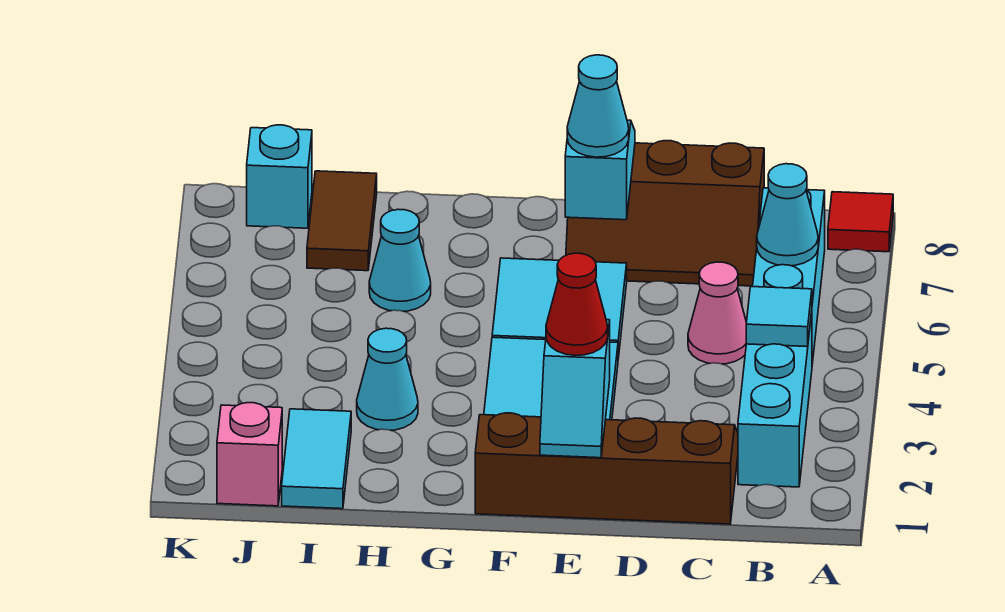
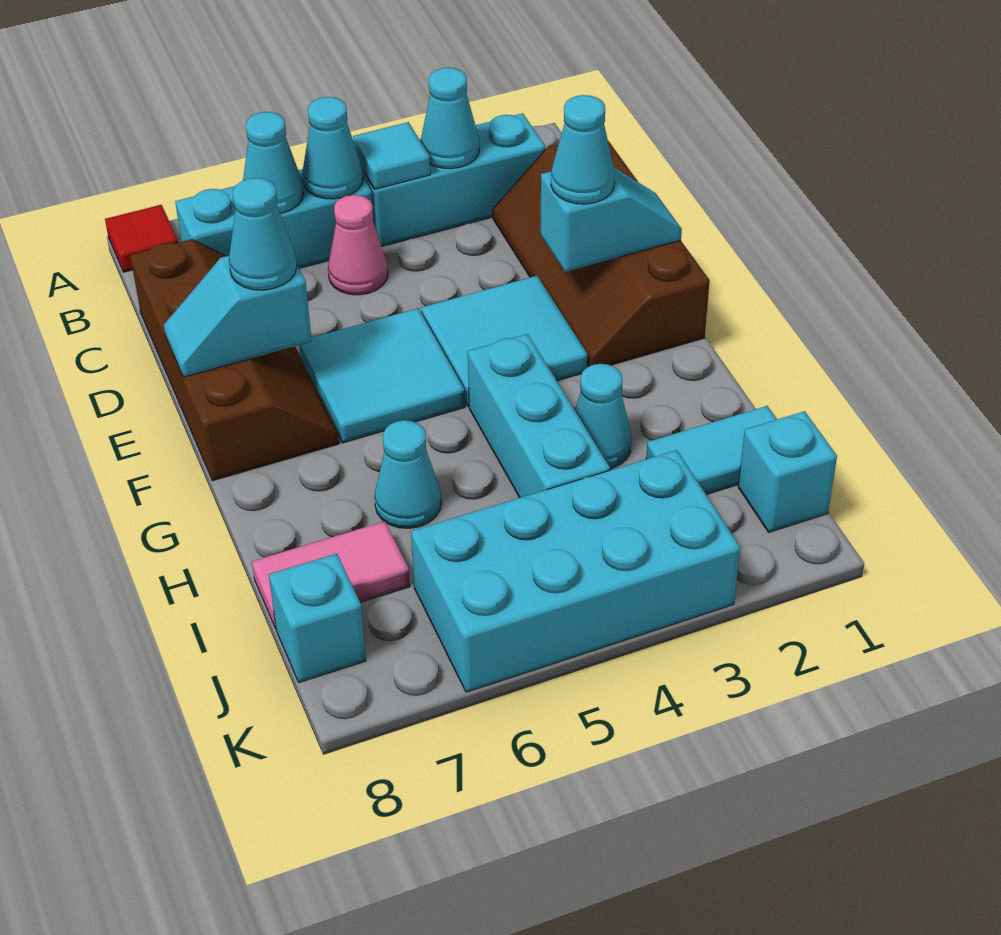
none -> cyan 1x1 cone [421,68,479,169]
none -> cyan 1x1 cone [302,97,363,199]
brown 2x3 slope [566,141,764,286] -> brown 2x4 slope [130,239,339,481]
red 1x1 cone [546,253,608,355] -> cyan 1x1 cone [551,95,615,204]
none -> cyan 1x3 brick [468,334,610,498]
brown 1x2 tile [307,171,377,271] -> pink 1x2 tile [252,521,410,628]
pink 1x1 brick [217,403,282,506] -> cyan 1x1 brick [738,411,837,532]
none -> cyan 2x4 brick [411,450,740,692]

